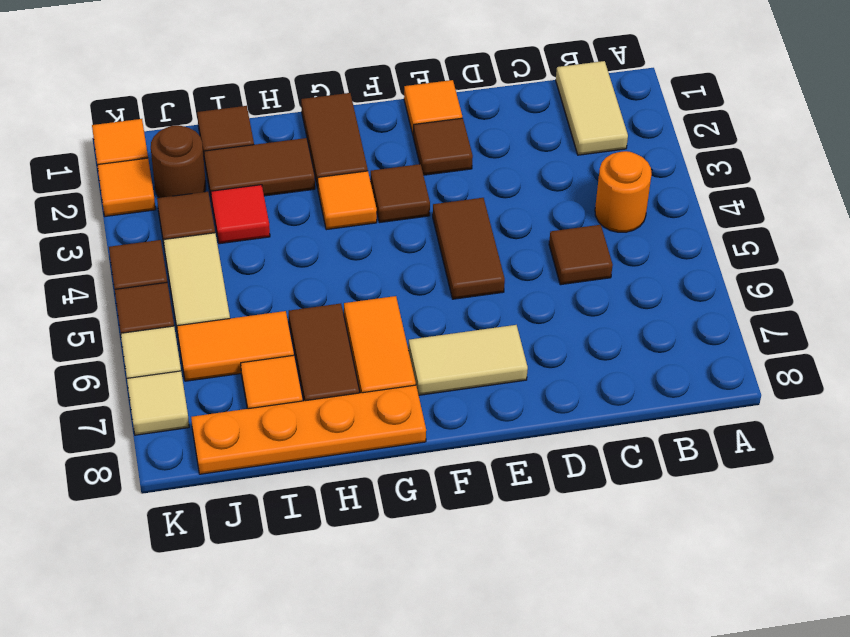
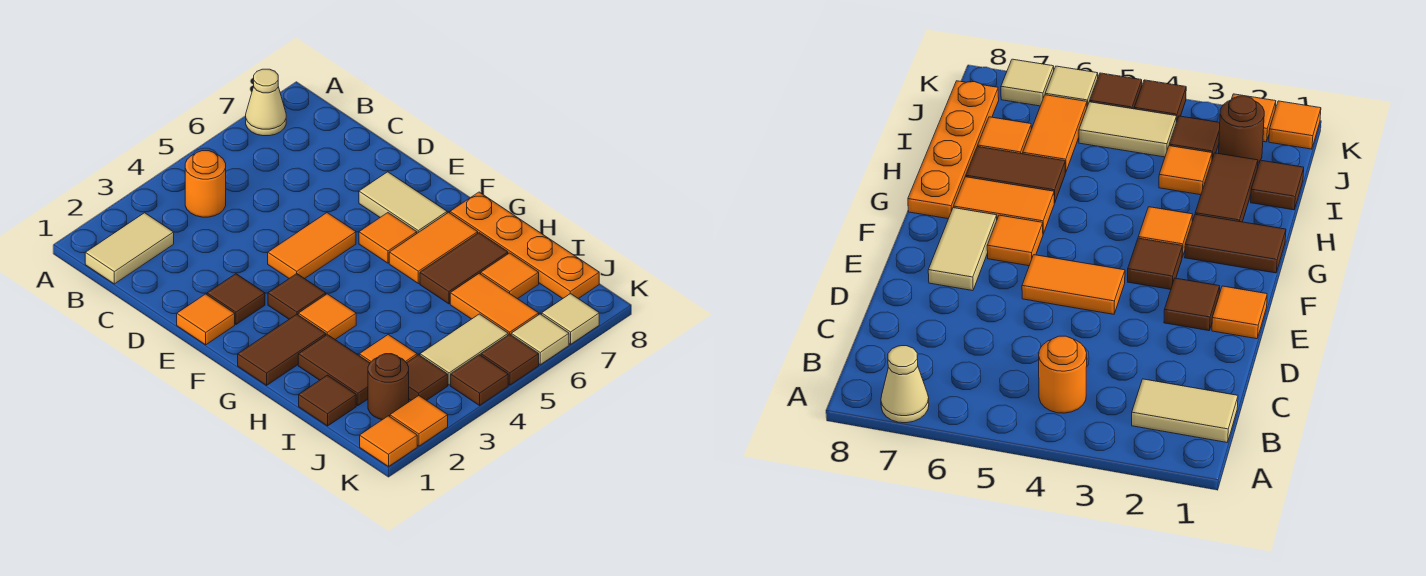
none -> tan 1x1 cone [246,69,286,136]
brown 1x1 tile [549,225,613,285] -> none
brown 1x2 tile [433,198,505,299] -> orange 1x2 tile [268,213,356,279]
none -> orange 1x1 tile [359,213,417,263]
red 1x1 tile [211,185,270,244] -> orange 1x1 tile [359,335,417,363]

